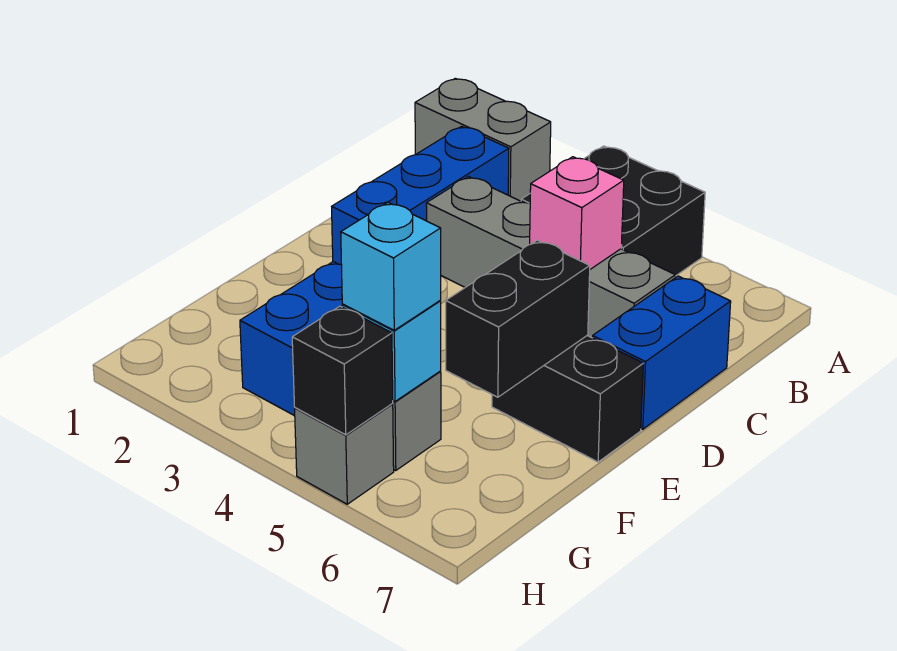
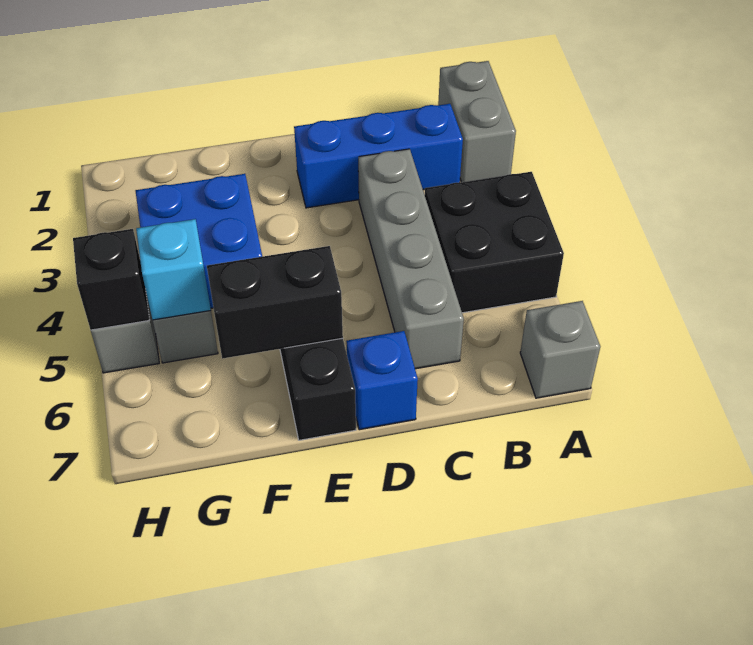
none -> grey 1x1 brick [520,301,600,398]
pink 1x1 brick [530,157,624,269] -> none
blue 1x2 brick [593,276,731,429] -> blue 1x1 brick [346,331,418,430]
cyan 1x1 brick [341,203,441,330] -> none

